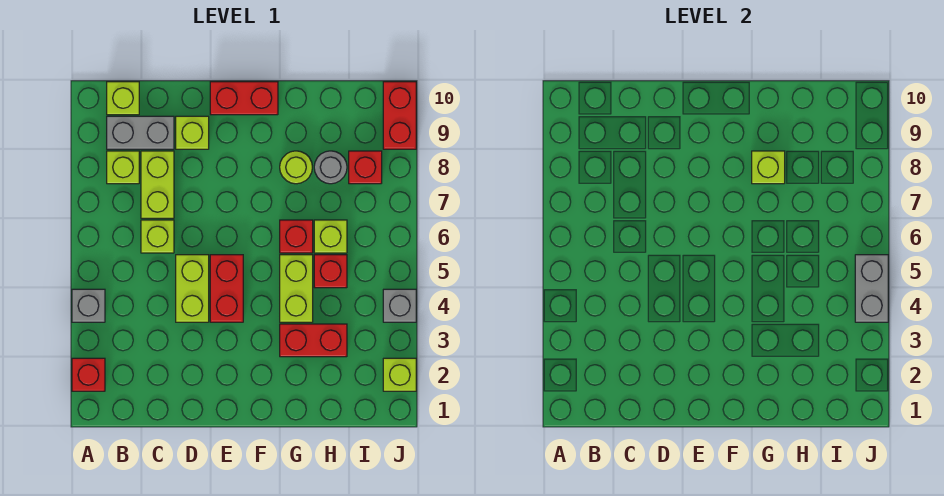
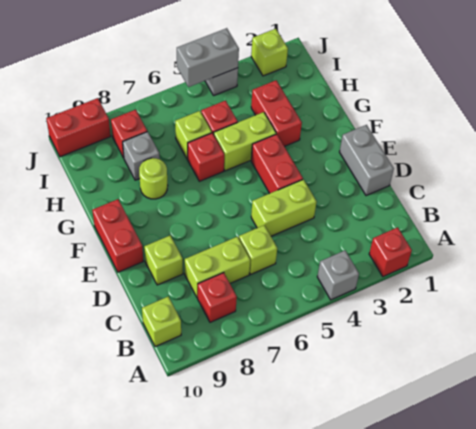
lime 1x1 brick [107,151,139,184] -> red 1x1 brick [198,273,237,322]
grey 1x2 brick [107,116,174,149] -> grey 1x2 brick moved to [340,125,394,196]
red 1x2 brick [210,255,243,322] -> red 1x2 brick turned to [251,134,303,193]
lime 1x1 brick [752,151,785,184] -> none
grey 1x1 round brick [314,151,347,184] -> grey 1x1 brick [123,131,160,180]

